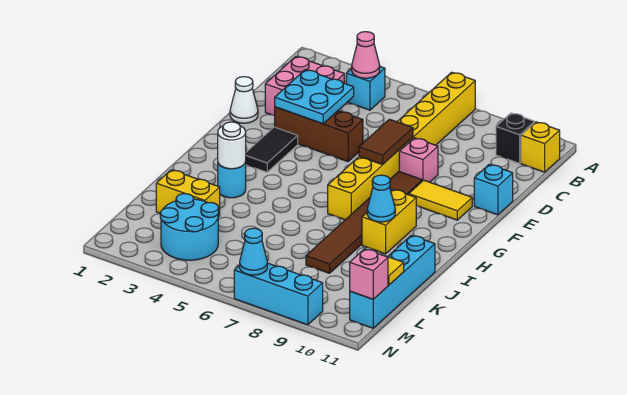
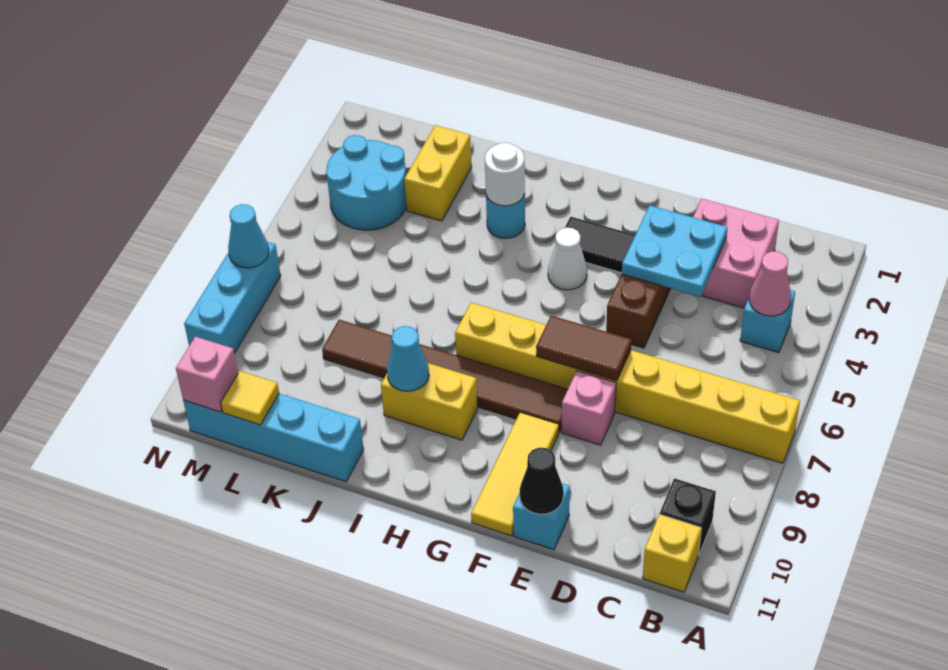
white 1x1 cone [230,77,258,123] -> white 1x1 cone moved to [548,228,587,290]
none -> black 1x1 cone [520,447,564,514]
yellow 1x2 tile [409,180,472,220] -> yellow 1x3 tile [471,412,559,536]

